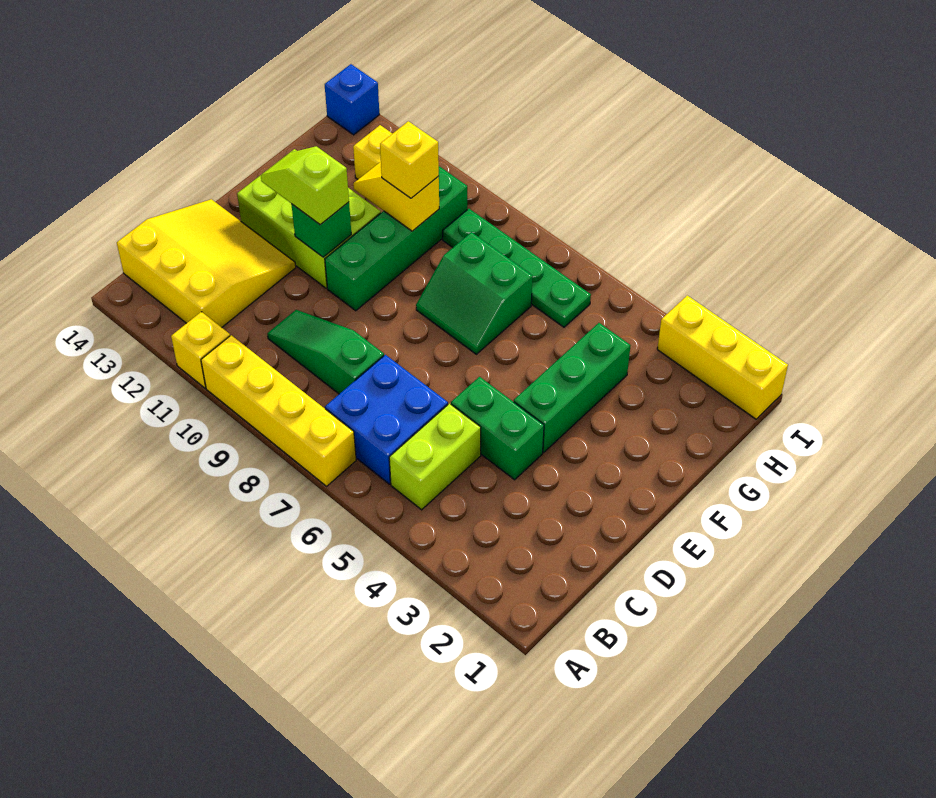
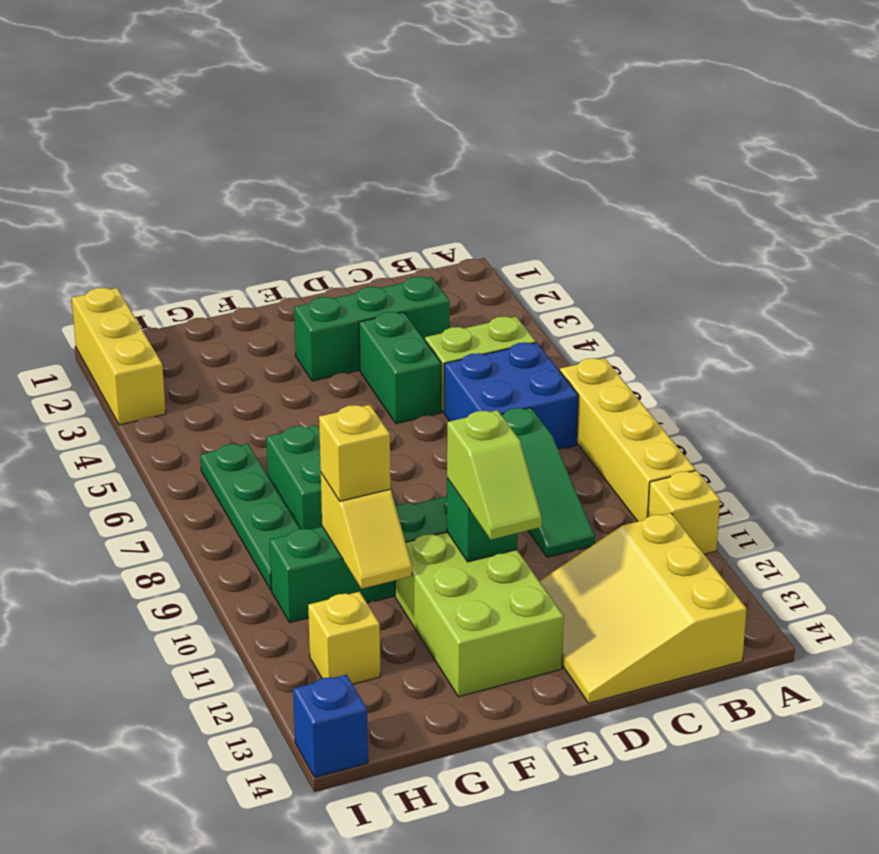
green 1x3 brick [514,323,631,452] -> green 1x3 brick moved to [294,277,450,381]

